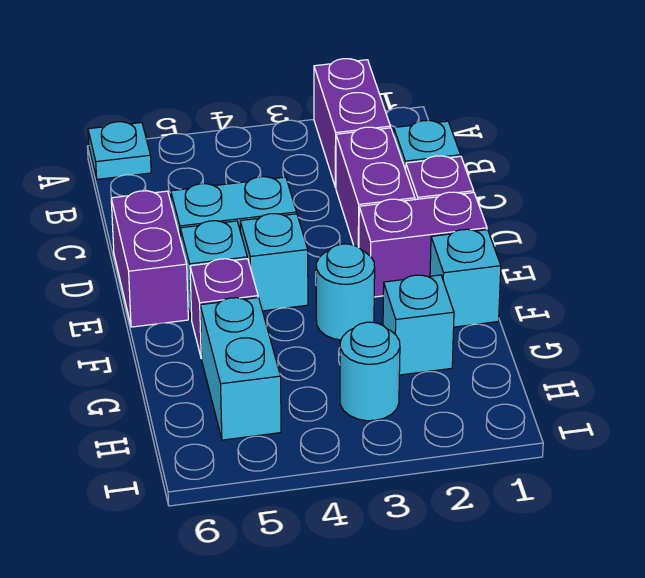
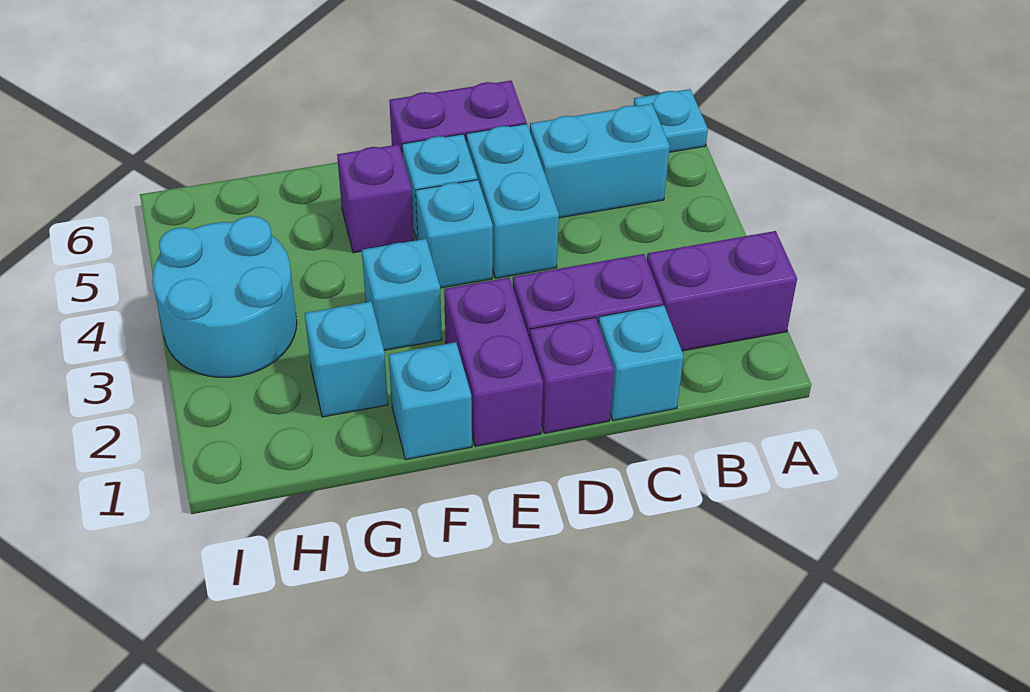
cyan 1x1 round brick [316,244,375,340] -> cyan 1x1 brick [362,239,442,350]
cyan 1x2 brick [200,298,281,440] -> cyan 1x2 brick moved to [530,104,670,218]
cyan 1x1 round brick [340,322,400,421] -> cyan 2x2 round brick [153,216,297,377]

